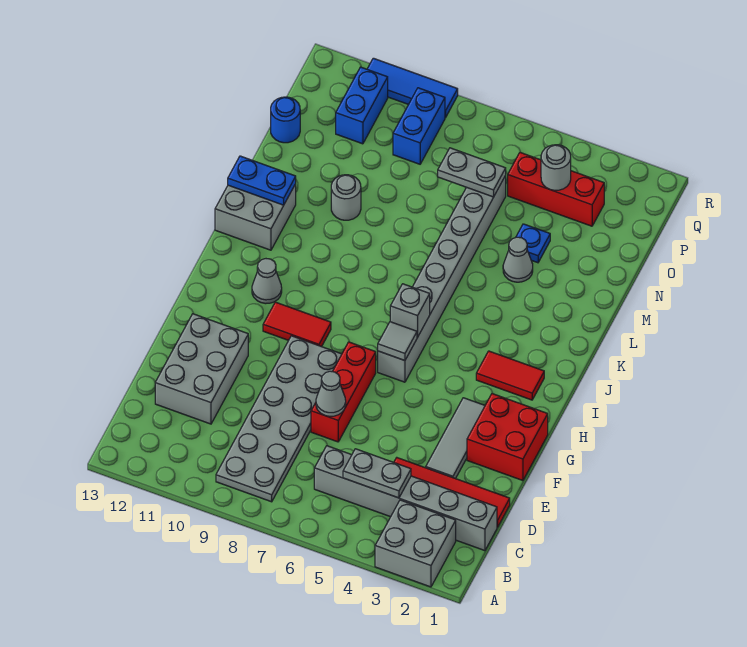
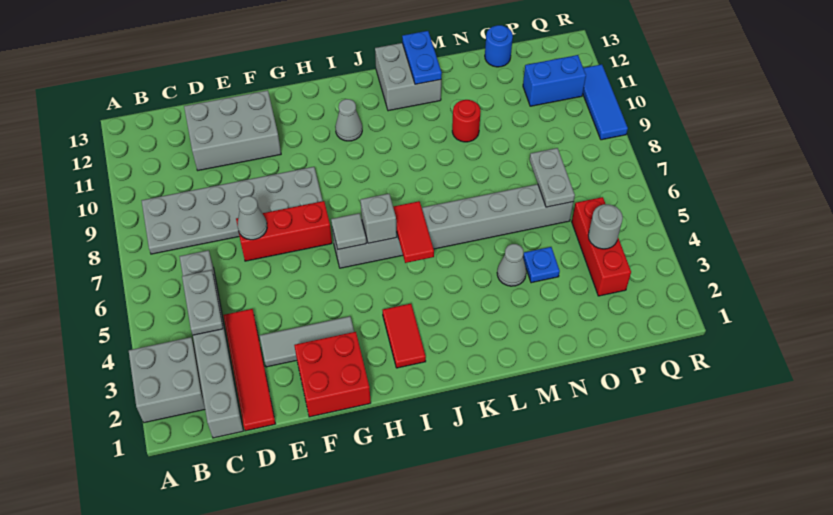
red 1x2 tile [263,302,331,347] -> red 1x2 tile moved to [393,201,434,263]
grey 1x1 round brick [331,175,361,220] -> red 1x1 round brick [452,100,481,142]
blue 1x2 brick [393,88,445,164] -> none

